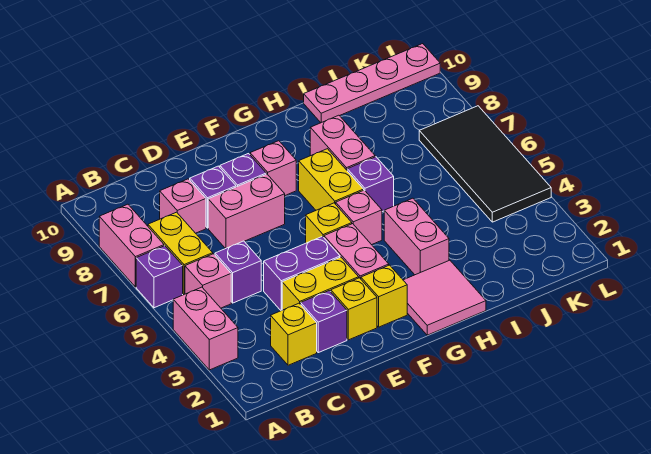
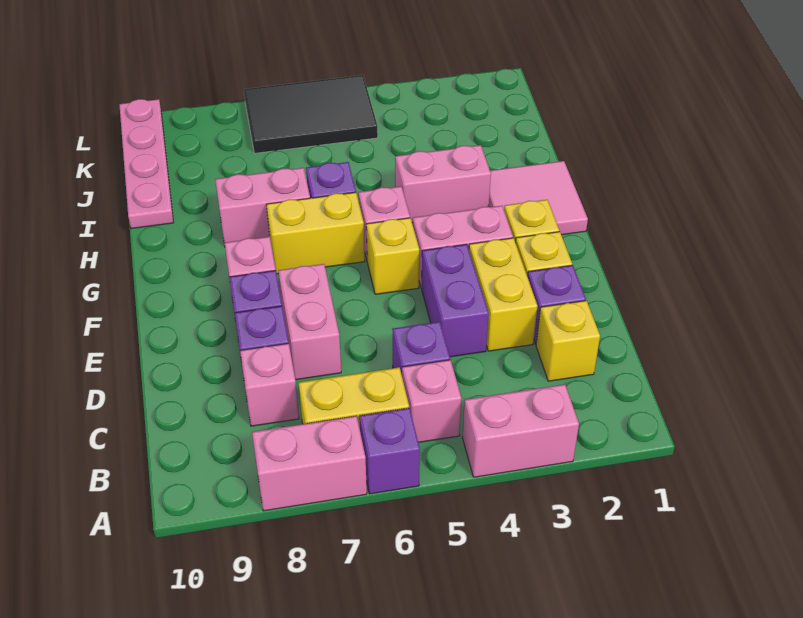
black 2x4 tile [419,106,551,222] -> black 2x3 tile [244,75,378,153]

